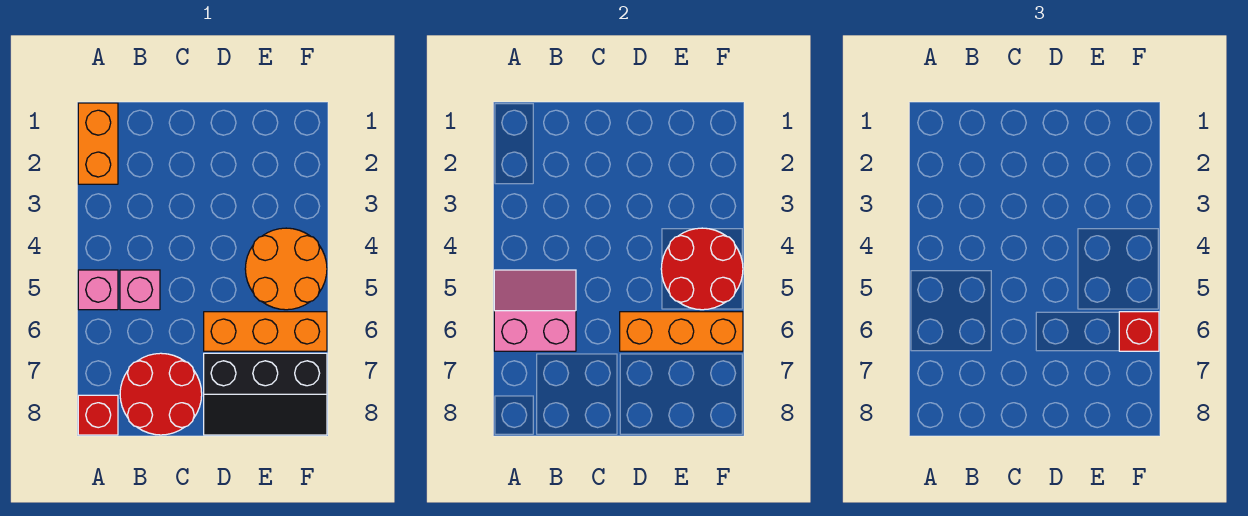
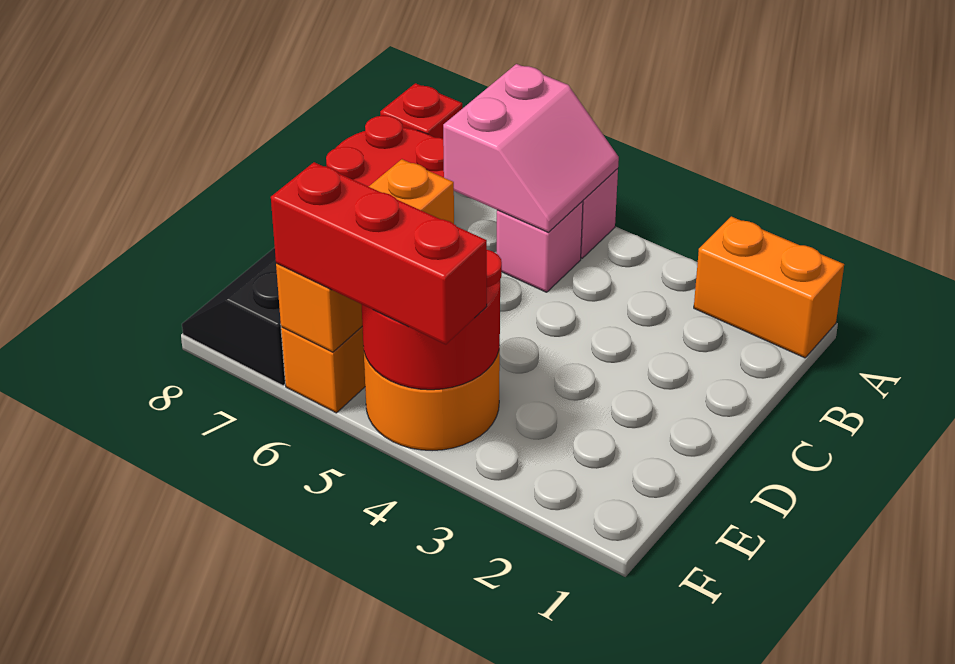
red 1x1 brick [1119,312,1159,351] -> red 1x3 brick [271,162,487,345]

